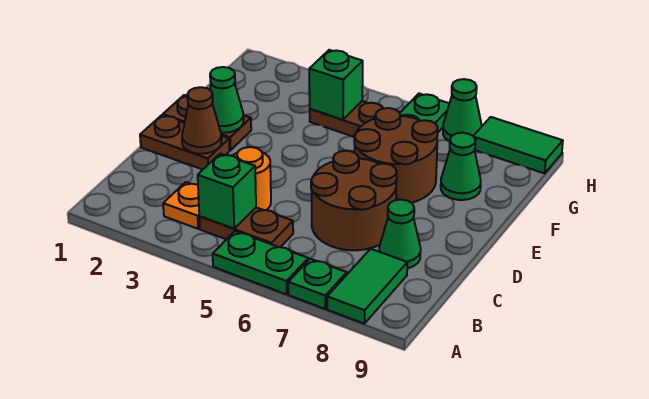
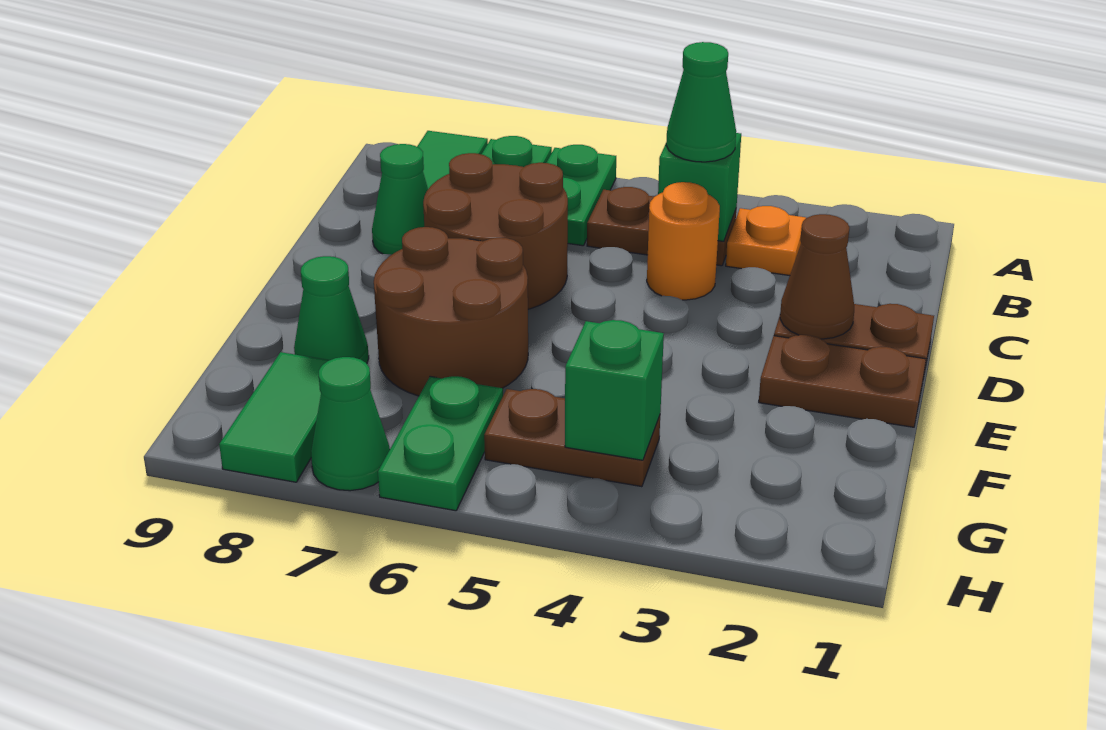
green 1x2 plate [213,231,308,294] -> green 1x2 plate turned to [546,145,616,246]
green 1x1 cone [210,67,244,133] -> green 1x1 cone moved to [666,42,736,162]
green 1x2 tile [474,117,563,173] -> green 1x2 tile turned to [219,352,329,482]

